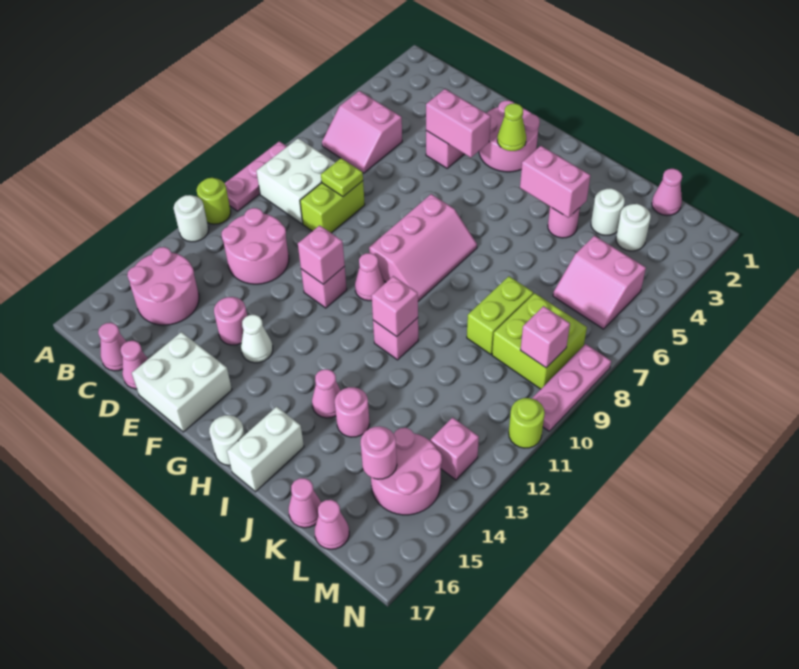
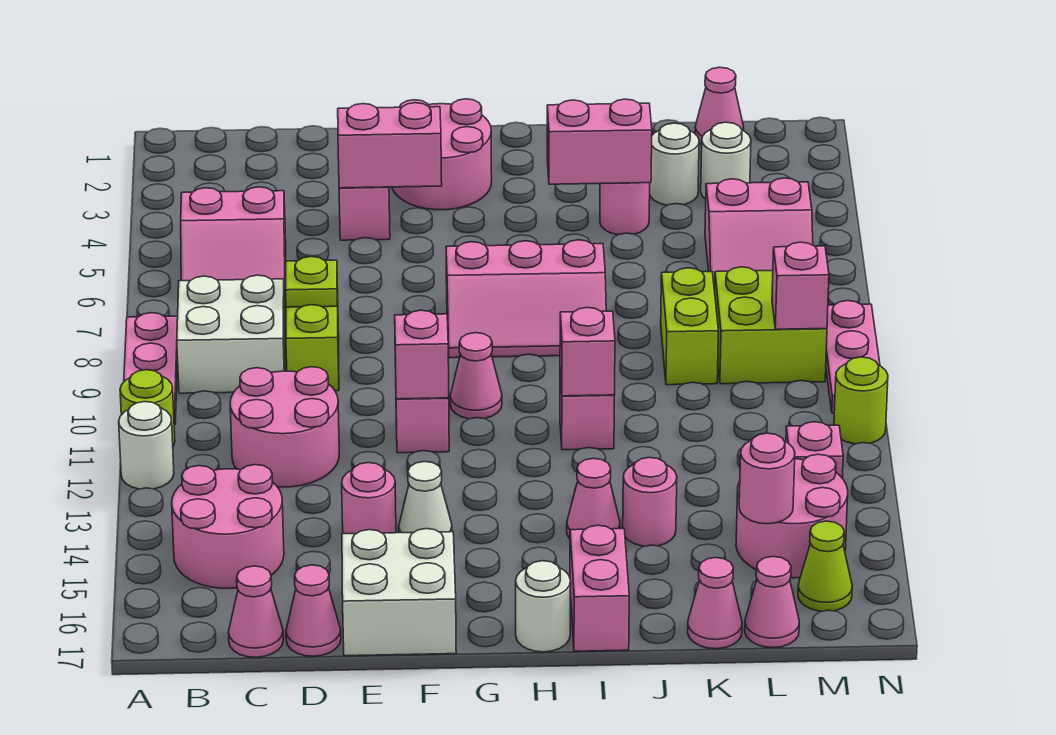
lime 1x1 cone [497,103,526,151] -> lime 1x1 cone moved to [798,521,852,611]
pink 2x3 slope [369,194,477,301] -> pink 2x3 slope turned to [446,240,606,358]
white 1x2 brick [227,407,304,492] -> pink 1x2 brick [570,525,629,651]

